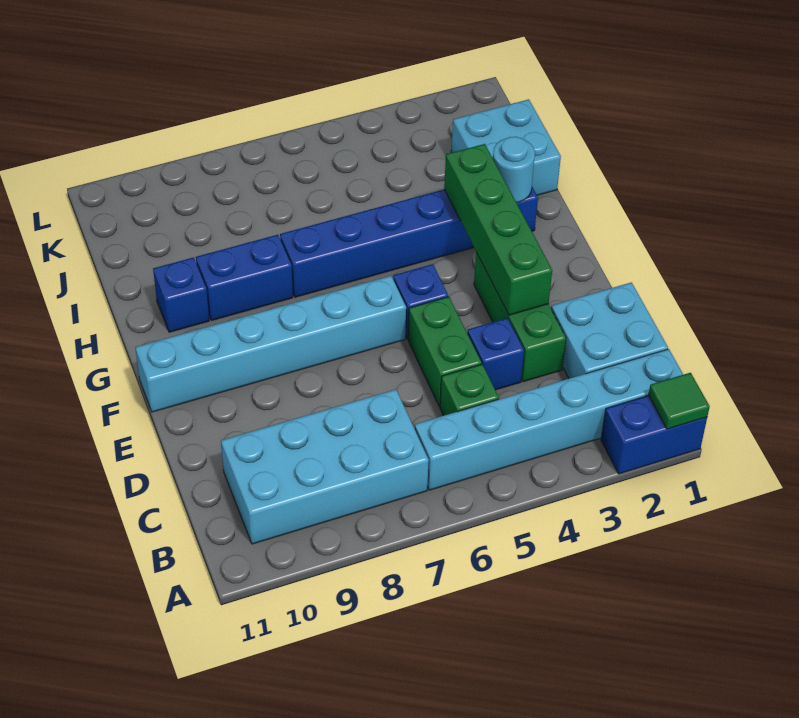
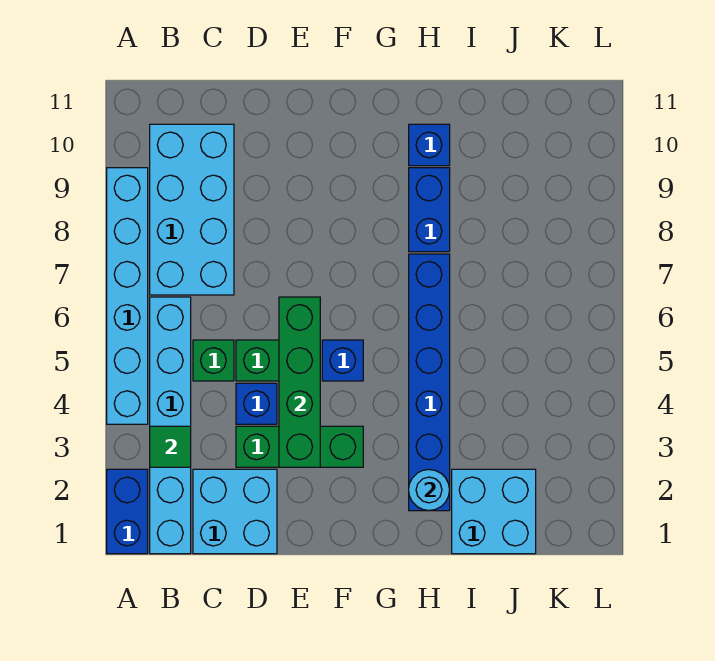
green 1x1 tile [648,373,710,429] -> green 1x1 tile moved to [150,426,191,467]
green 1x4 brick [444,144,552,315] -> green 1x4 brick turned to [279,297,320,467]
cyan 1x6 brick [135,276,406,412] -> cyan 1x6 brick moved to [107,168,148,424]

